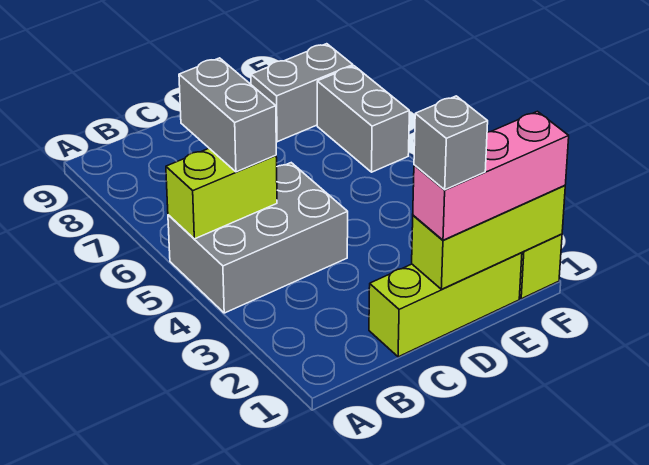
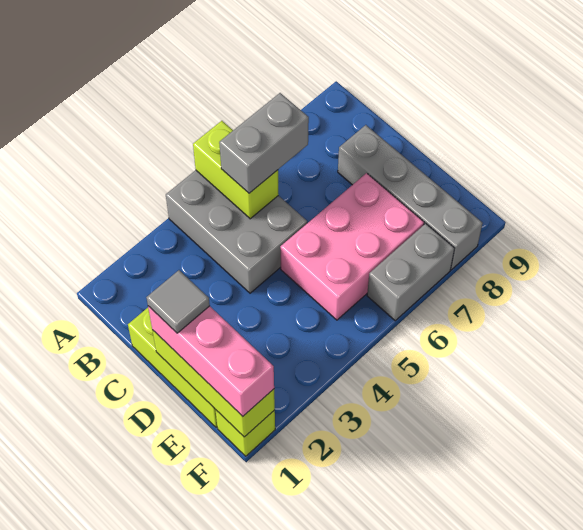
grey 1x1 brick [414,96,488,190] -> grey 1x1 tile [146,270,210,333]
none -> pink 2x3 brick [280,173,424,320]
grey 1x2 brick [251,44,353,142] -> grey 1x4 brick [338,125,483,270]

